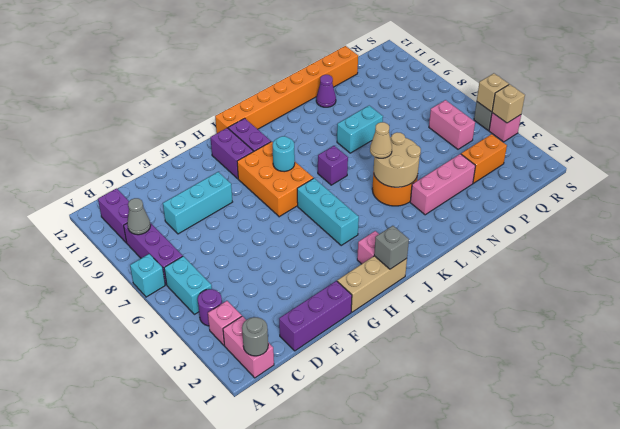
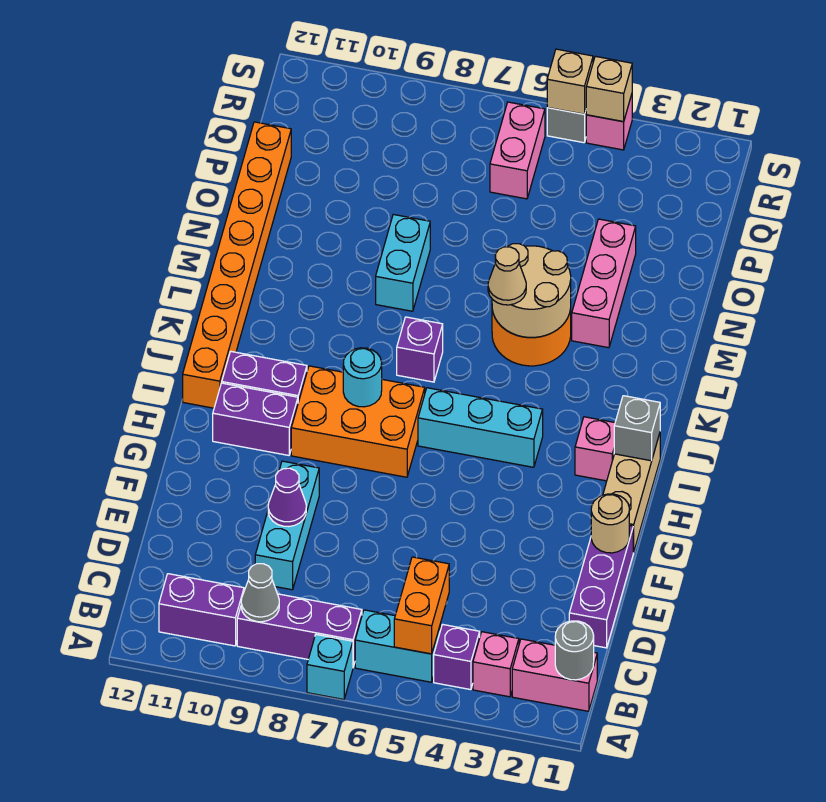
purple 1x1 round brick [198,289,222,326] -> purple 1x1 brick [434,624,480,690]
none -> tan 1x1 round brick [591,494,629,553]
purple 1x1 cone [316,75,336,107] -> purple 1x1 cone moved to [268,468,306,527]
orange 1x2 brick [461,134,507,183] -> orange 1x2 brick moved to [394,557,449,654]
pink 1x2 brick [429,100,475,149] -> pink 1x2 brick turned to [490,102,545,199]

